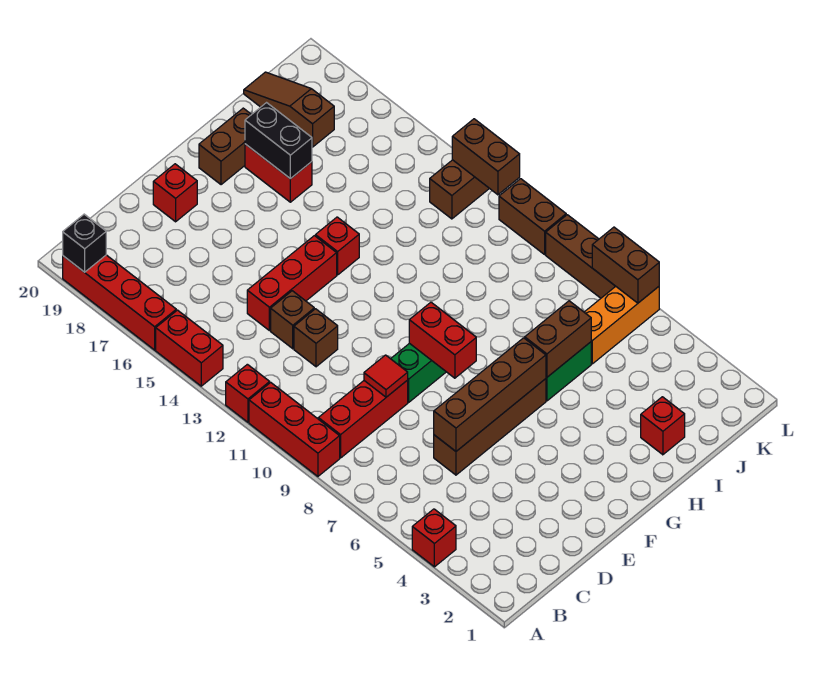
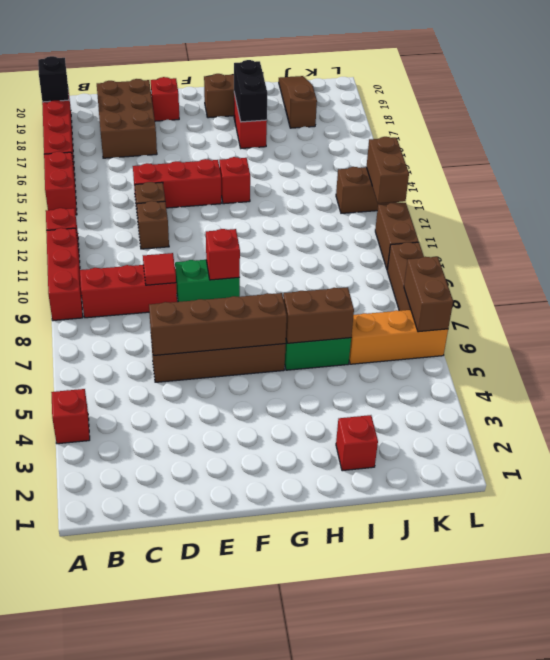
none -> brown 2x3 brick [97,79,157,158]
red 1x2 brick [409,302,476,378] -> red 1x1 brick [206,229,240,280]

